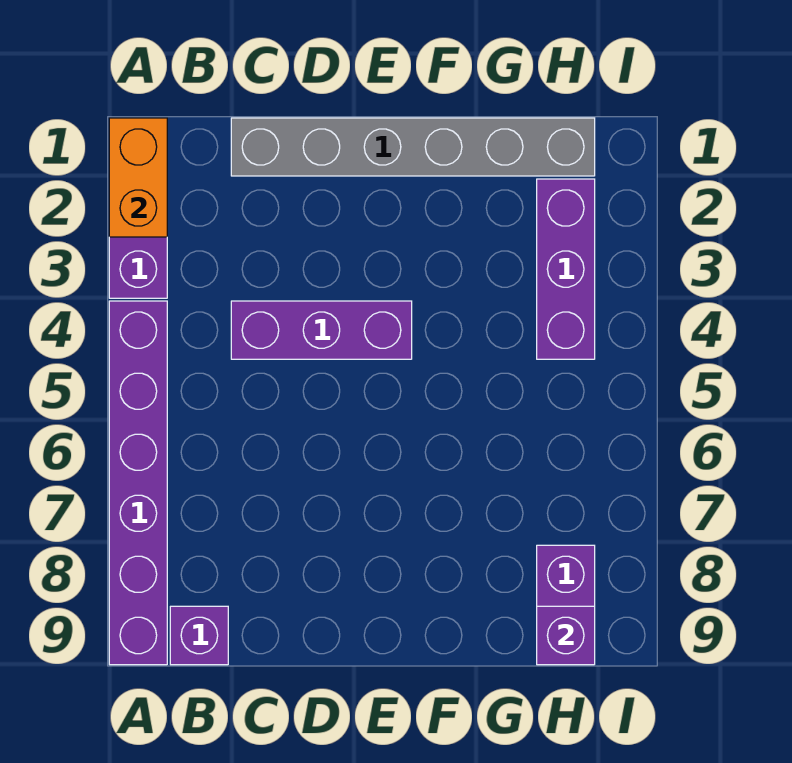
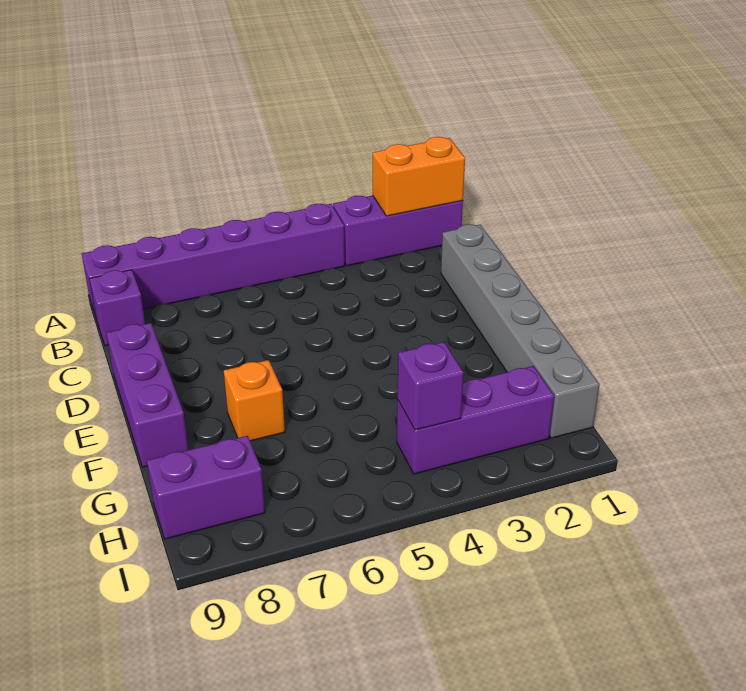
purple 1x3 brick [231,301,412,359] -> purple 1x3 brick moved to [107,323,188,467]
none -> orange 1x1 brick [224,360,285,441]
purple 1x1 brick [537,606,595,665] -> purple 1x1 brick moved to [397,342,464,430]

